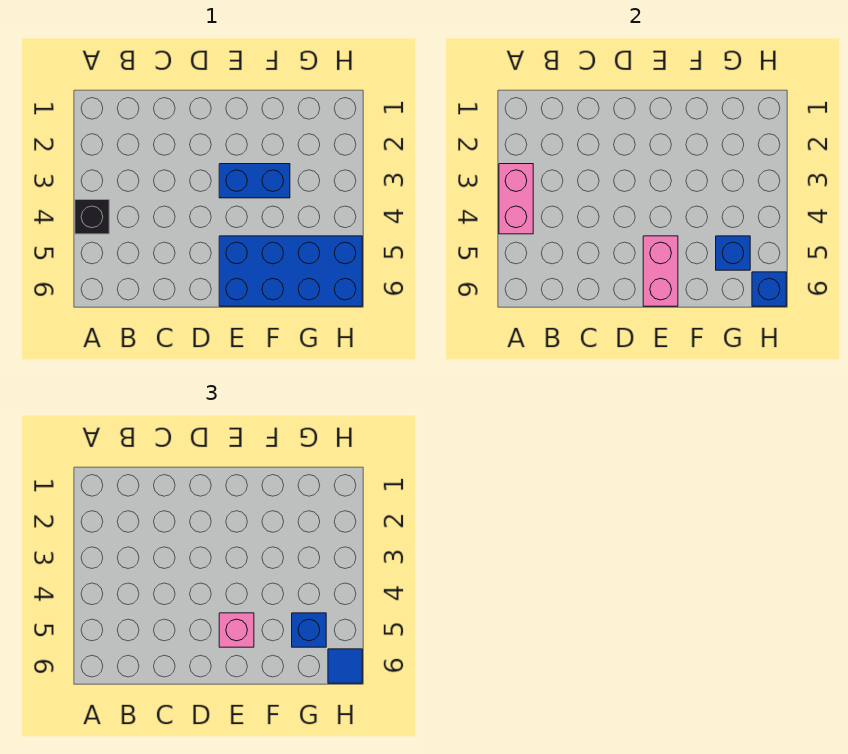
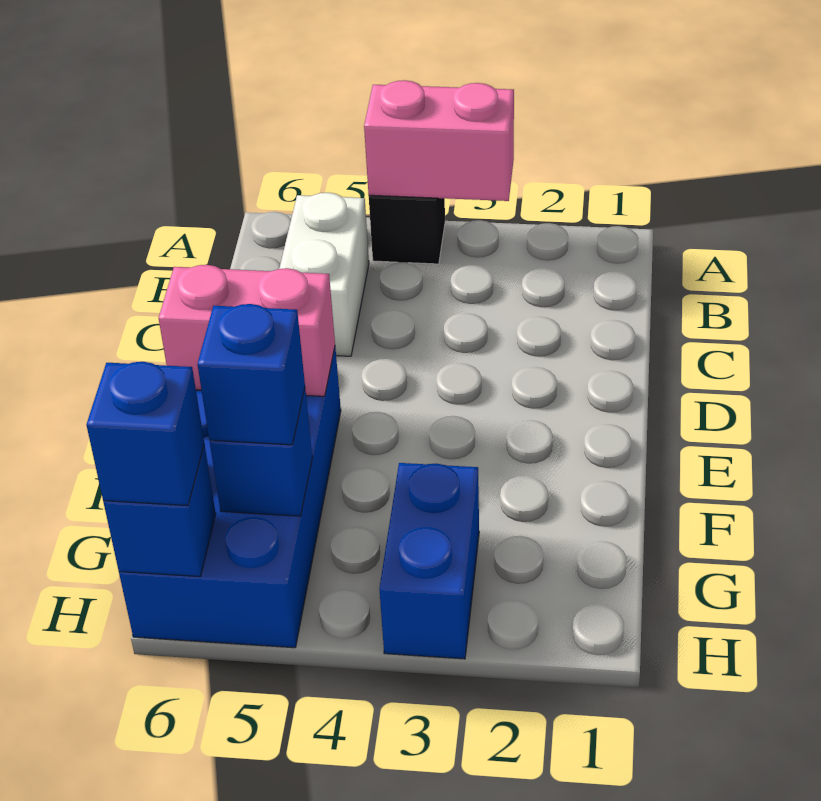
none -> white 1x2 brick [279,193,369,356]
blue 1x2 brick [219,164,290,198] -> blue 1x2 brick moved to [379,463,479,659]
pink 1x1 brick [219,613,254,647] -> none
blue 1x1 tile [328,649,362,683] -> blue 1x1 brick [86,362,204,506]

